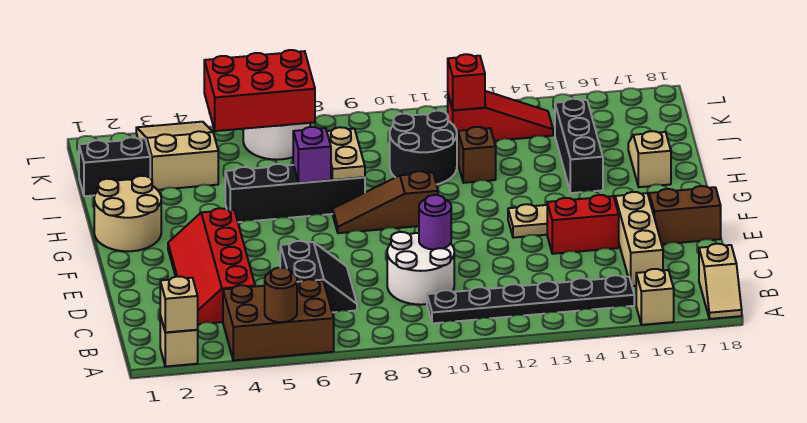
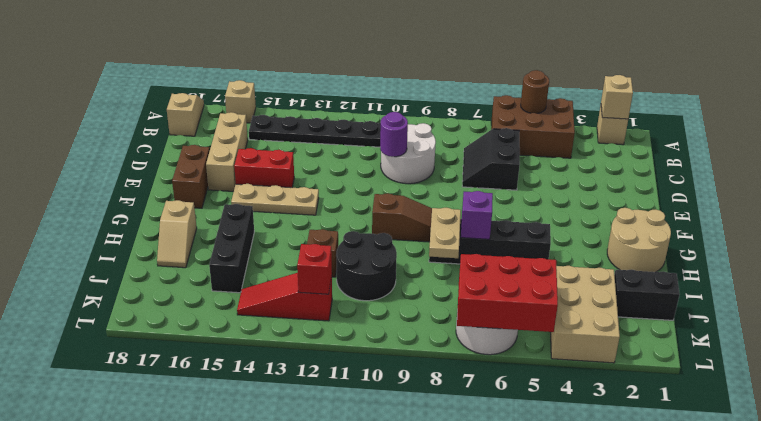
red 2x4 slope [168,208,255,324] -> none
brown 1x2 brick [649,186,721,244] -> brown 1x2 brick turned to [172,145,210,208]
tan 2x3 slope [136,122,218,190] -> tan 2x3 brick [551,266,620,363]

